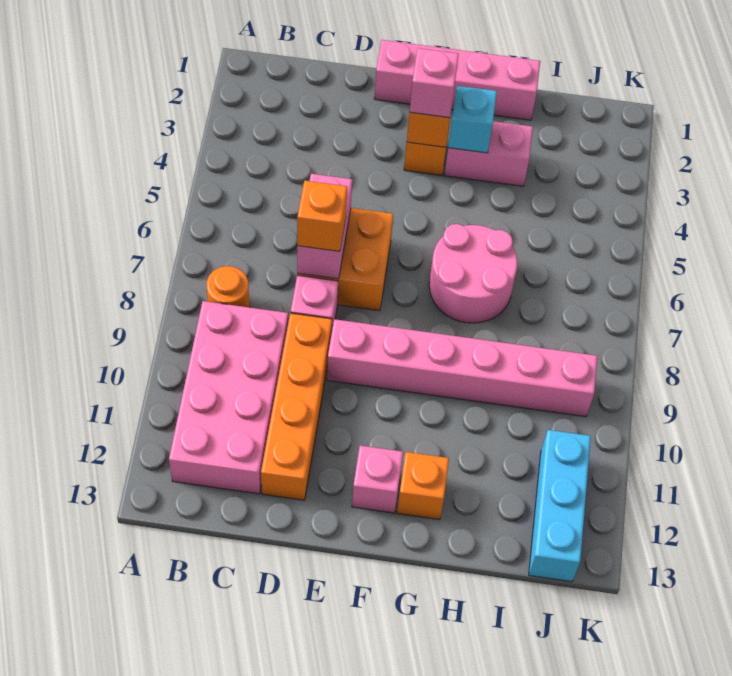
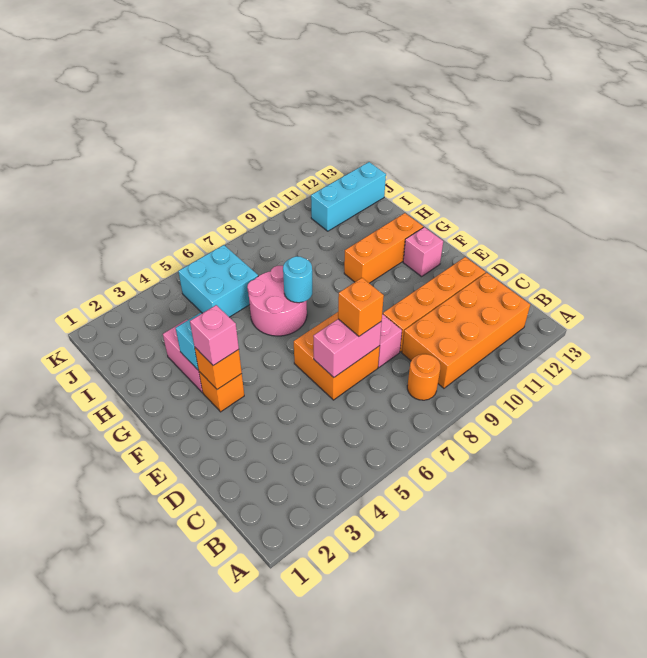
pink 2x4 brick [169,301,288,494] -> orange 2x4 brick [402,272,530,388]
pink 1x4 brick [374,40,540,120] -> none
pink 1x6 brick [327,319,597,417] -> none
none -> cyan 1x1 round brick [283,256,312,303]
orange 1x1 brick [397,452,449,520] -> orange 1x3 brick [344,213,423,283]
none -> cyan 2x2 brick [178,245,258,317]

